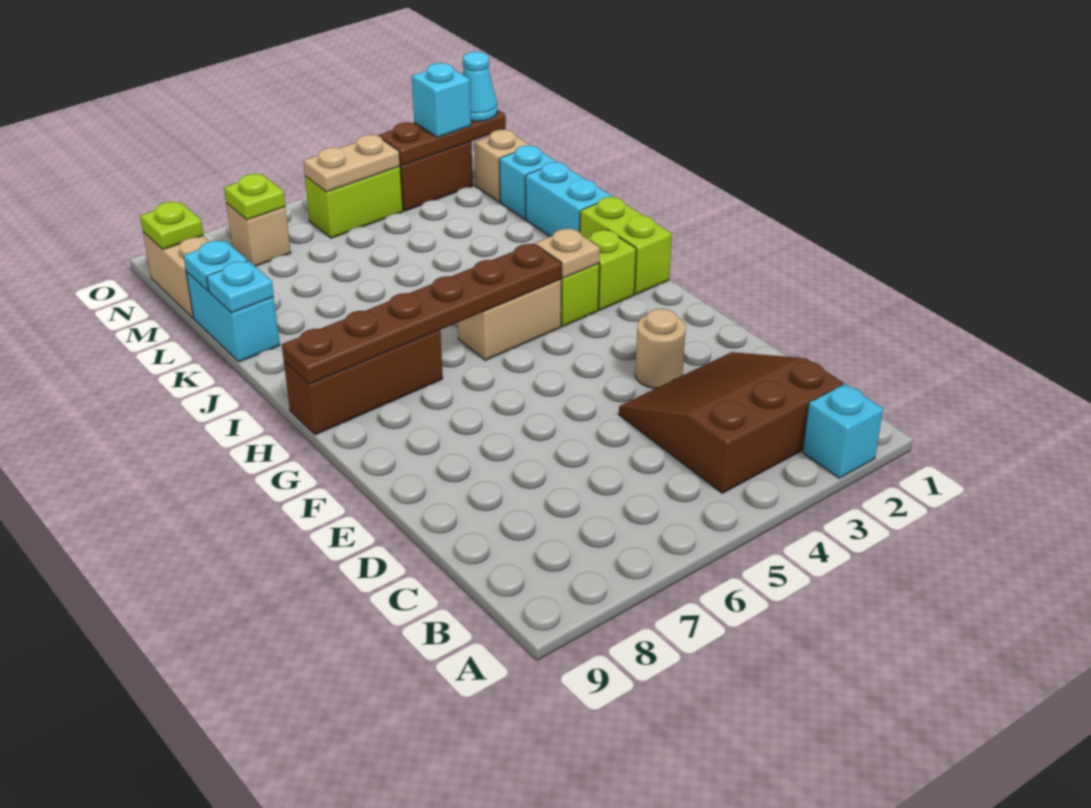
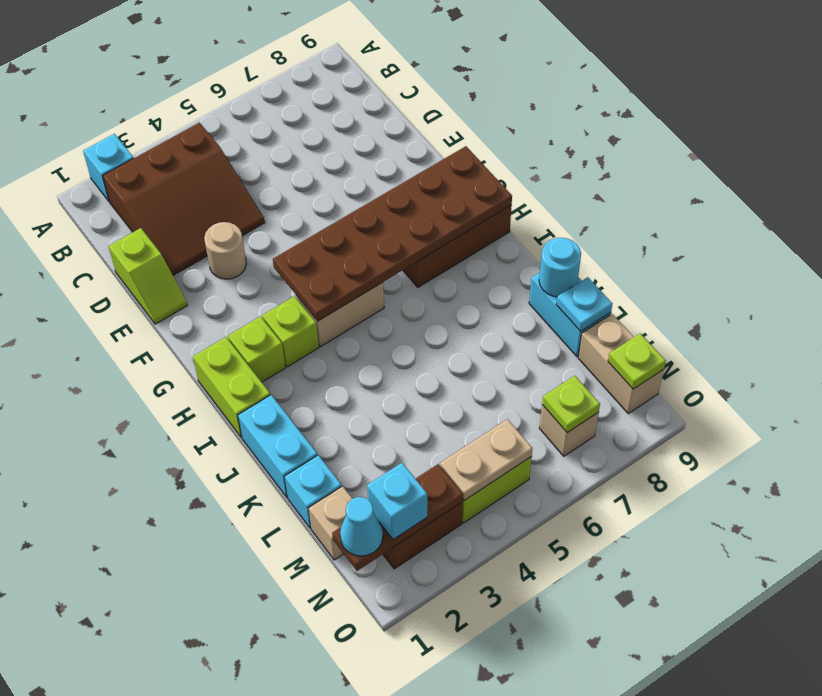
none -> lime 1x2 slope [109,228,187,324]
tan 1x1 plate [535,229,600,278] -> none
brown 1x6 plate [282,244,561,384] -> brown 2x6 plate [273,146,512,321]
cyan 1x1 plate [207,261,274,313] -> cyan 1x1 round brick [539,238,581,297]

